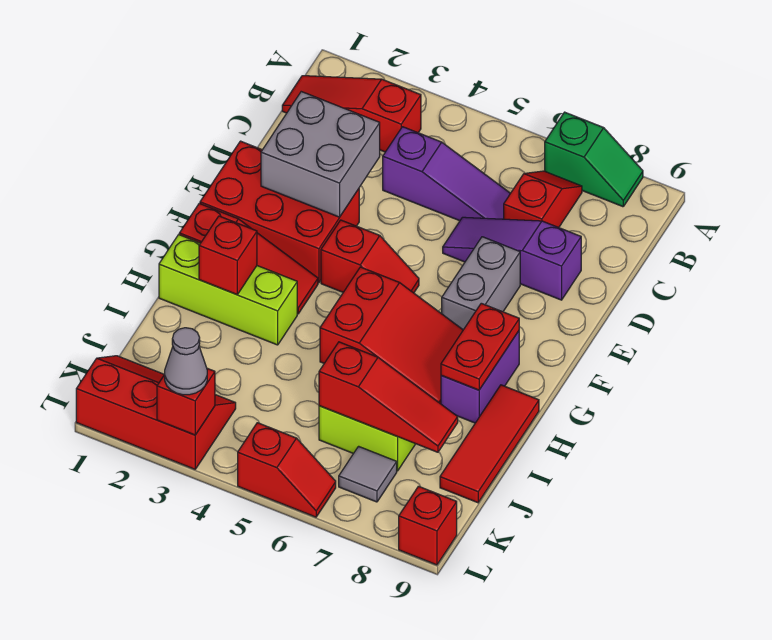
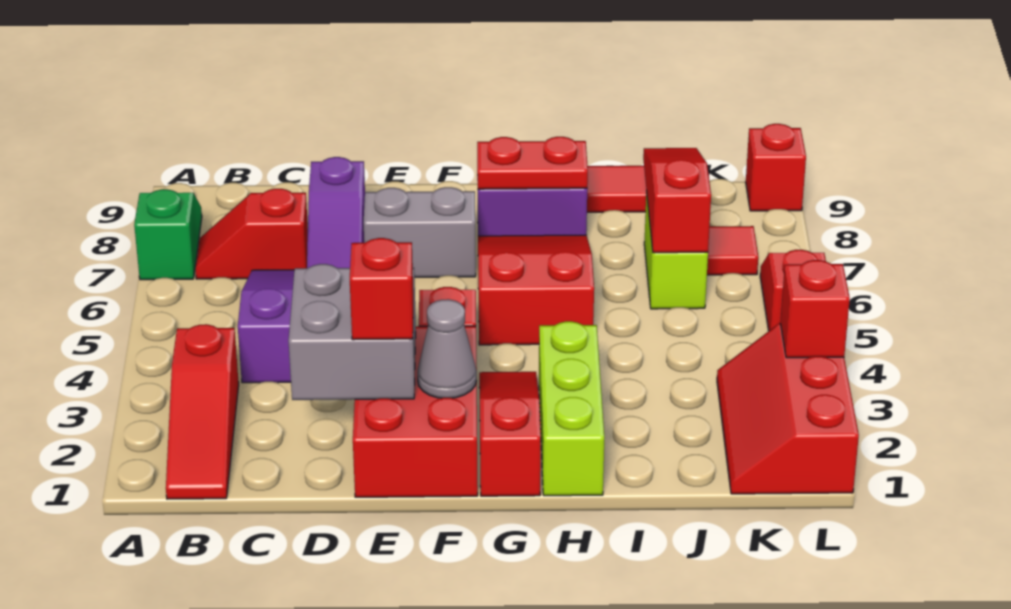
red 1x1 brick [199,216,257,295] -> red 1x1 brick moved to [350,238,413,340]
grey 1x1 tile [339,446,397,502] -> red 1x1 tile [707,226,758,275]
grey 1x1 cone [165,328,207,395] -> grey 1x1 cone moved to [417,299,477,398]

